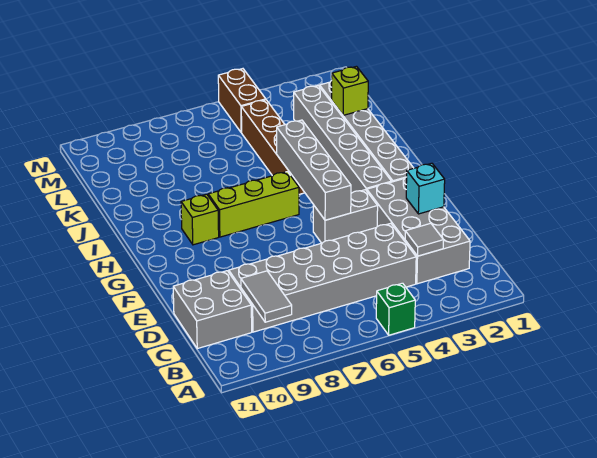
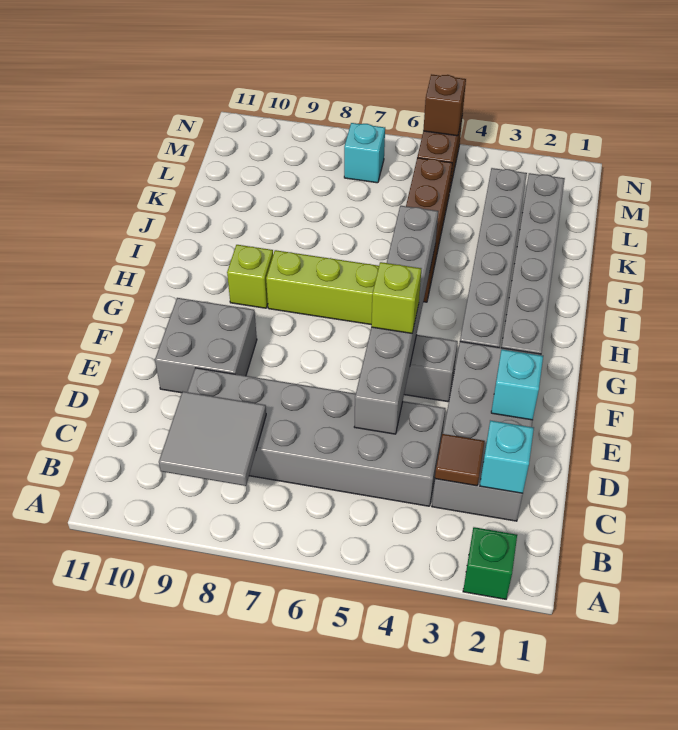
green 1x1 brick [376,283,415,335] -> green 1x1 brick moved to [463,527,517,599]
grey 1x2 tile [241,271,292,322] -> grey 2x2 tile [159,392,266,486]
none -> cyan 1x1 brick [480,421,534,494]
grey 1x1 tile [405,223,444,256] -> brown 1x1 tile [435,434,485,486]
grey 2x2 brick [173,271,252,349] -> grey 2x2 brick moved to [155,298,257,393]
grey 1x4 brick [277,120,351,220] -> grey 1x6 brick [354,206,438,434]
lime 1x1 brick [332,66,368,115] -> lime 1x1 brick moved to [371,262,421,333]
none -> cyan 1x1 brick [344,123,385,183]
none -> brown 1x1 brick [423,74,466,136]

